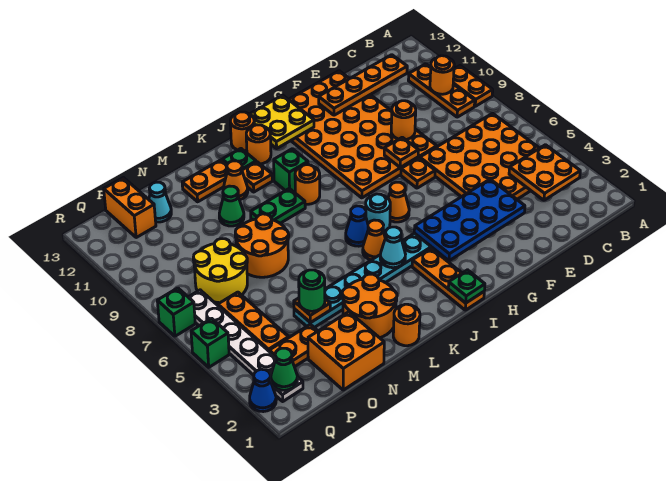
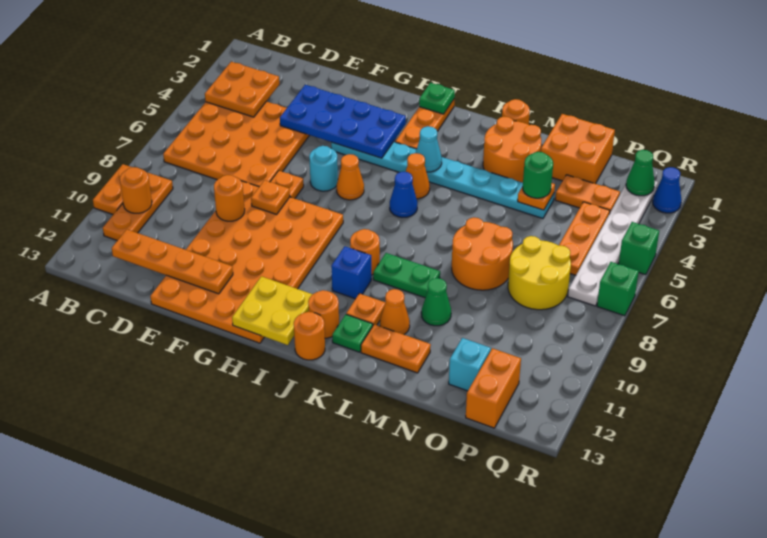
cyan 1x1 round brick [366,194,390,233] -> cyan 1x1 round brick moved to [309,146,338,191]
green 1x1 brick [274,149,308,192] -> blue 1x1 brick [331,246,371,299]
cyan 1x1 cone [149,182,171,222] -> cyan 1x1 brick [449,338,491,391]

